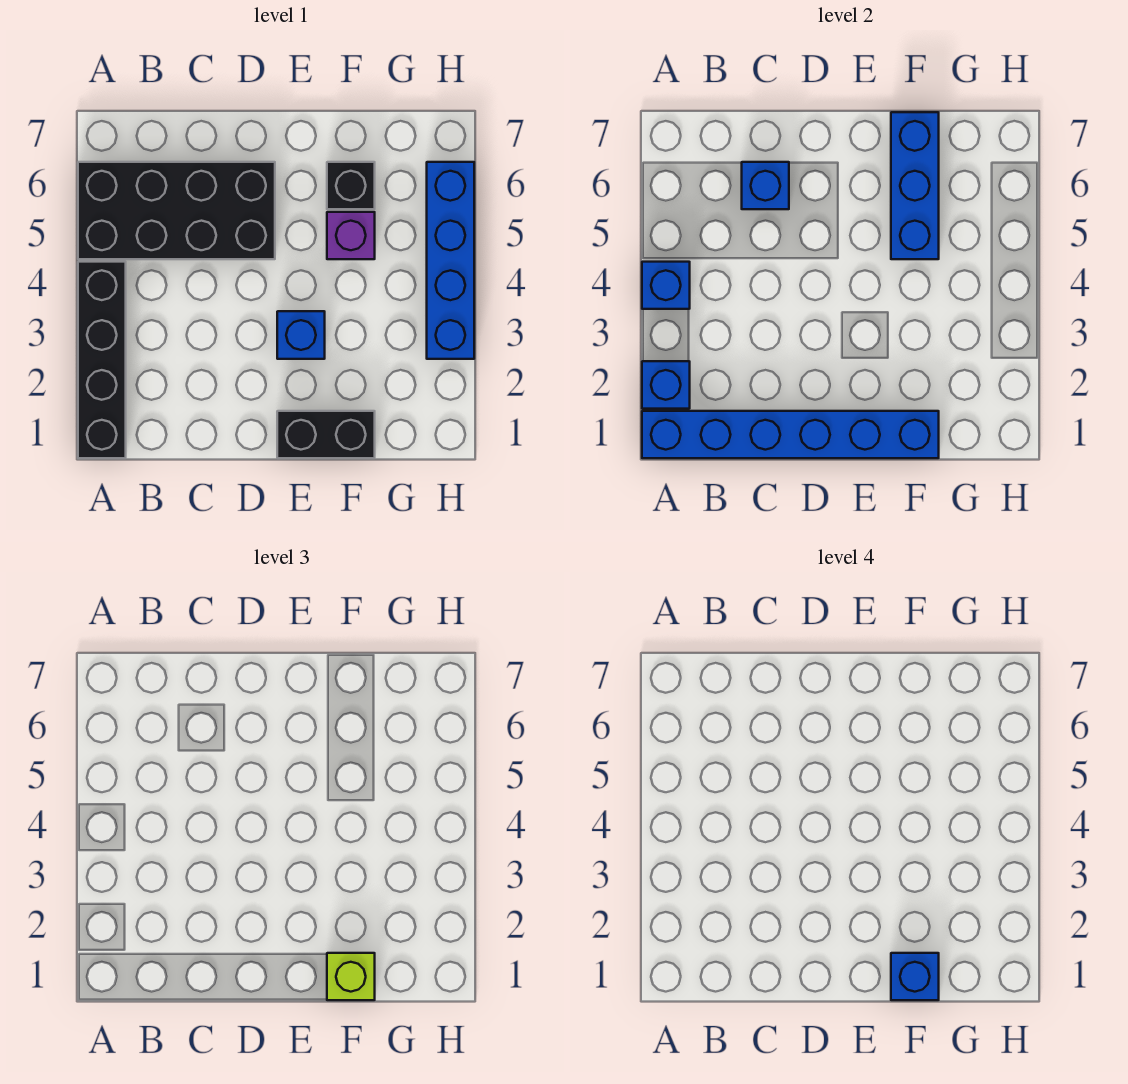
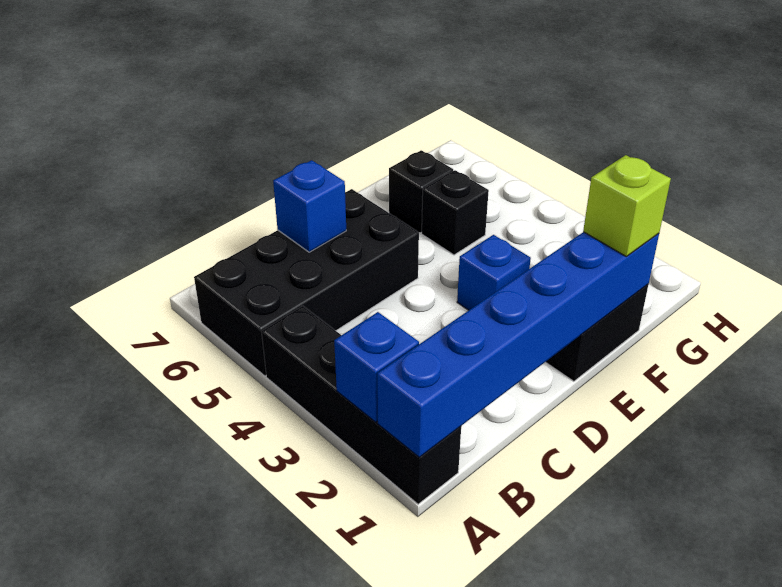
blue 1x1 brick [642,262,690,309] -> none
blue 1x1 brick [891,953,939,1000] -> none
purple 1x1 brick [327,212,375,259] -> black 1x1 brick [422,170,489,255]
blue 1x3 brick [891,112,939,259] -> none
blue 1x4 brick [427,162,474,359] -> none

